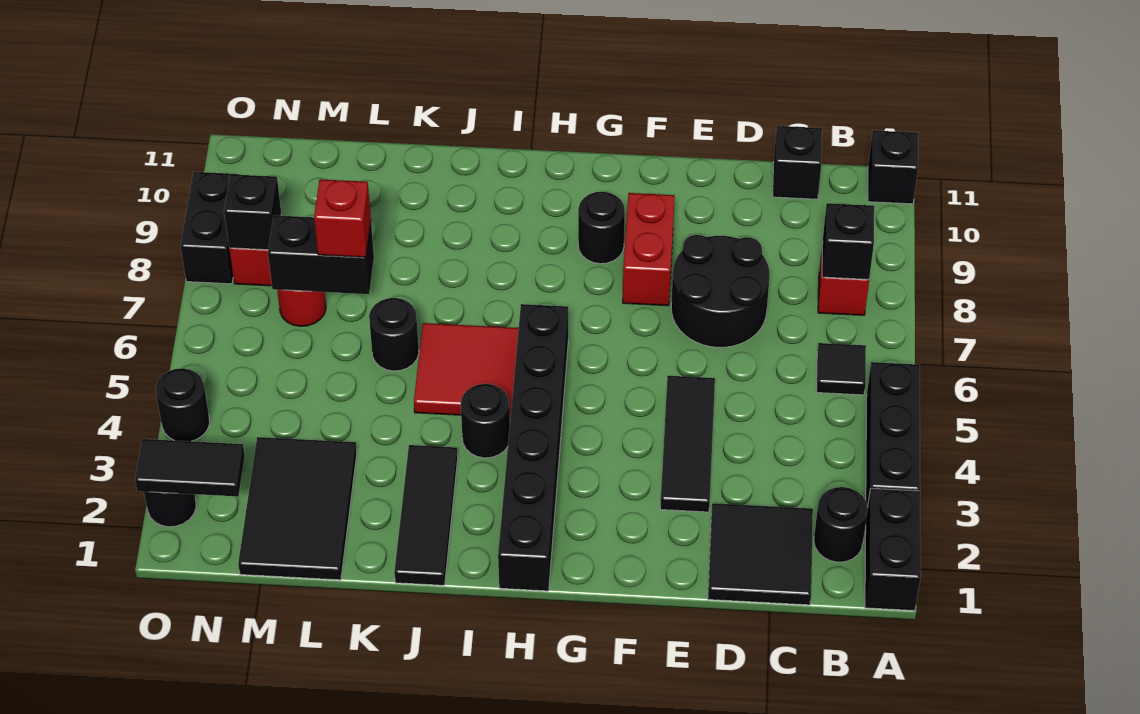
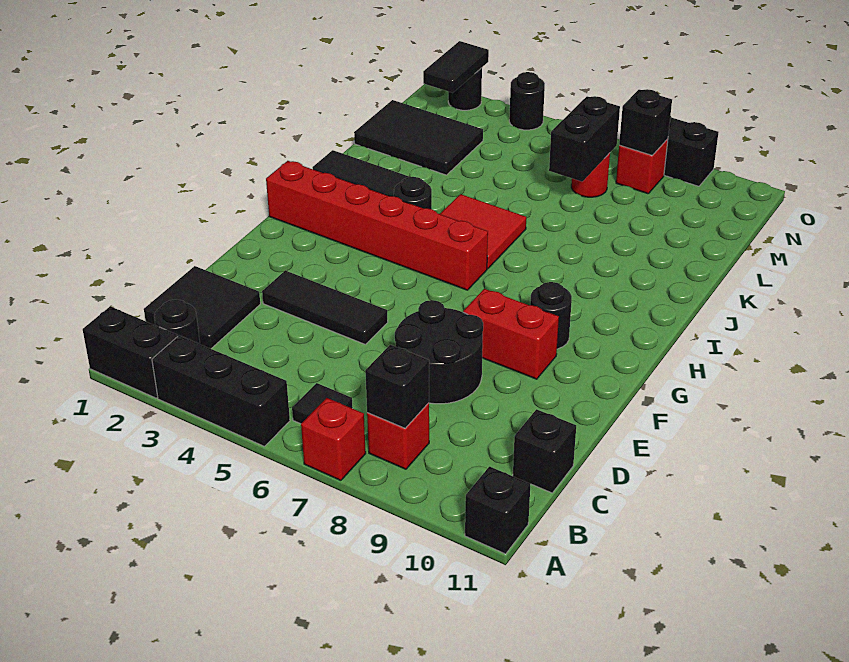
black 1x6 brick [498,304,568,591] -> red 1x6 brick [266,161,488,290]
black 1x1 round brick [369,298,419,371] -> none
red 1x1 brick [314,179,371,257] -> red 1x1 brick moved to [301,398,366,480]

